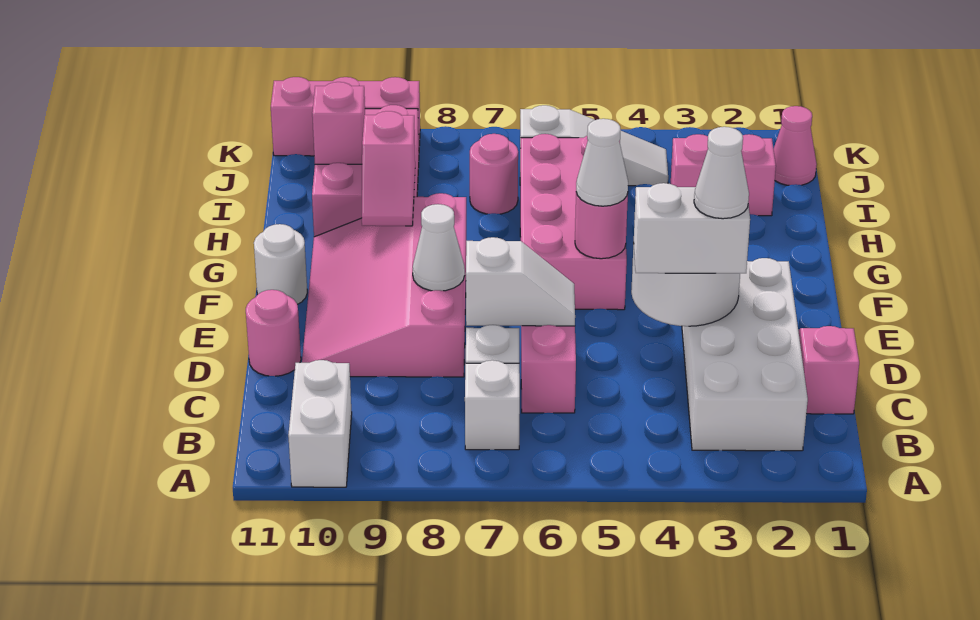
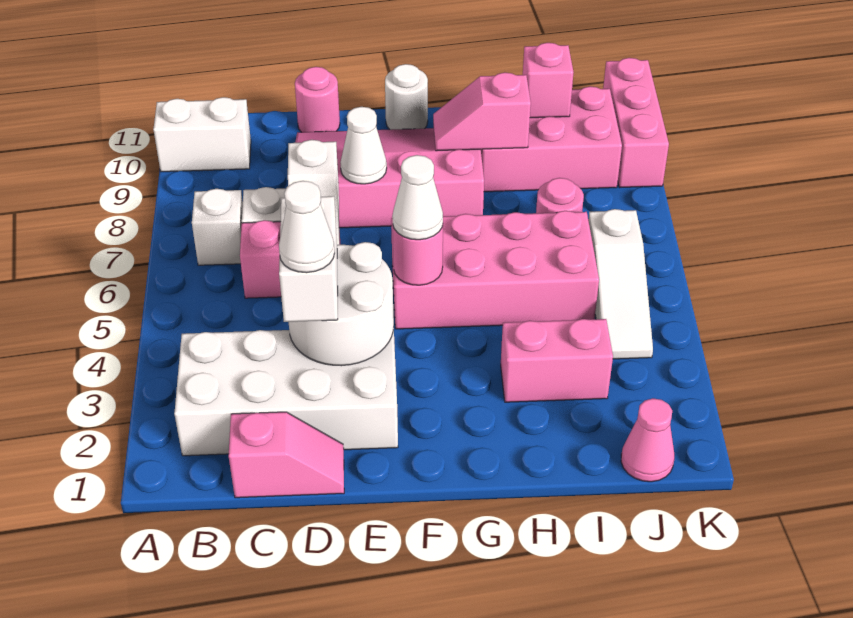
pink 1x2 brick [671,134,776,216] -> pink 1x2 brick turned to [501,319,613,402]

